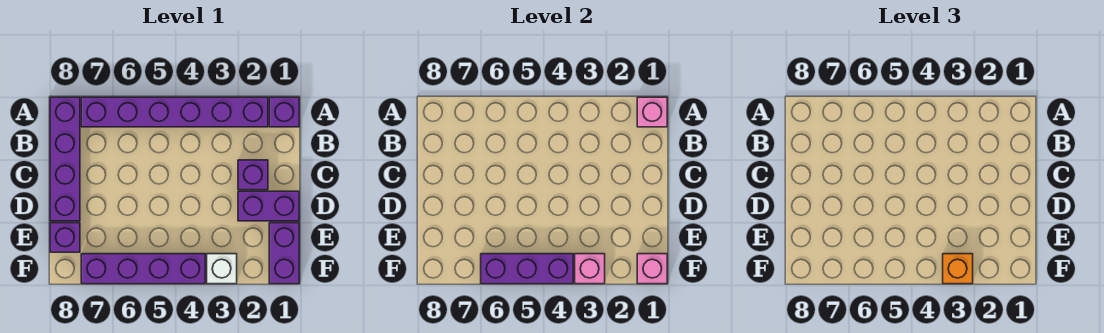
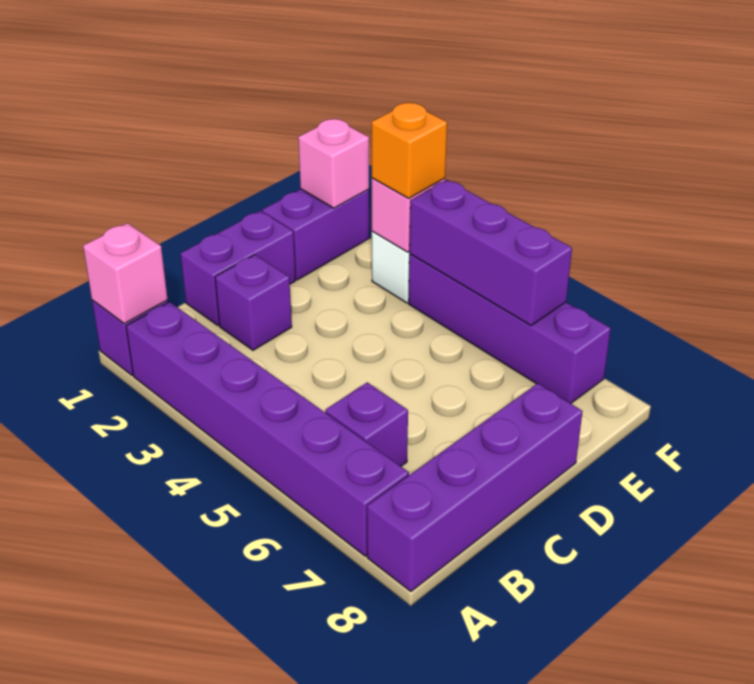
purple 1x2 brick [238,191,299,221] -> purple 1x2 brick turned to [181,211,296,326]
purple 1x1 brick [50,223,80,252] -> purple 1x1 brick moved to [325,382,408,466]

